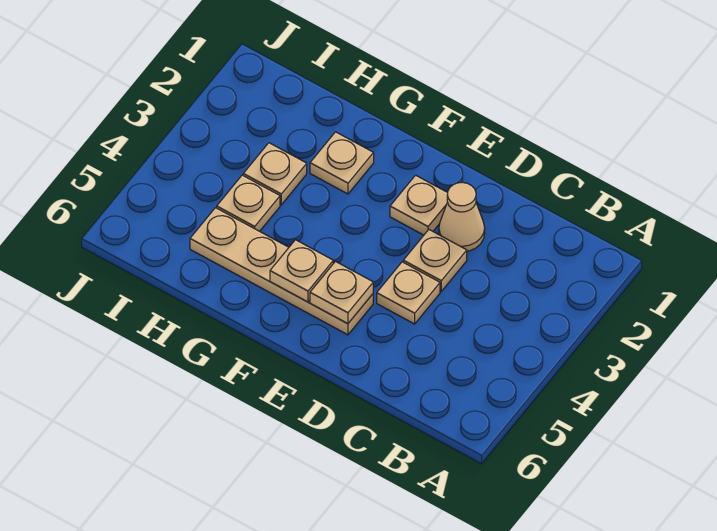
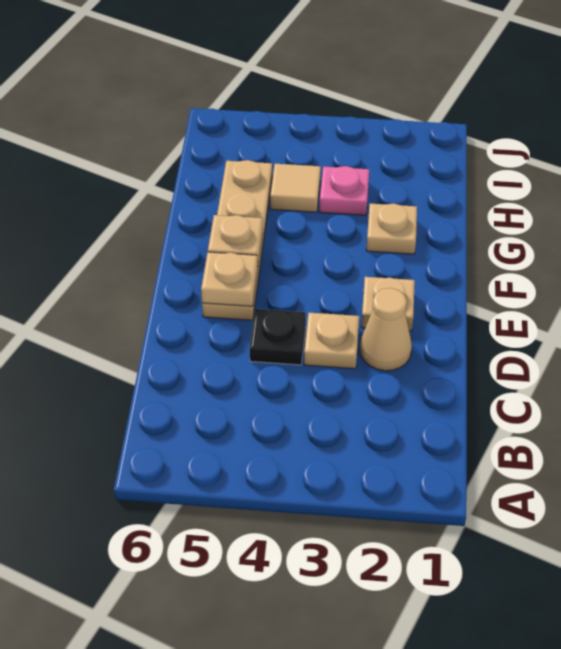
tan 1x1 plate [377,262,440,324] -> black 1x1 plate [250,309,306,365]
tan 1x1 plate [243,143,307,205] -> pink 1x1 plate [319,166,369,215]
tan 1x1 plate [217,175,280,231] -> tan 1x1 tile [270,164,321,212]

